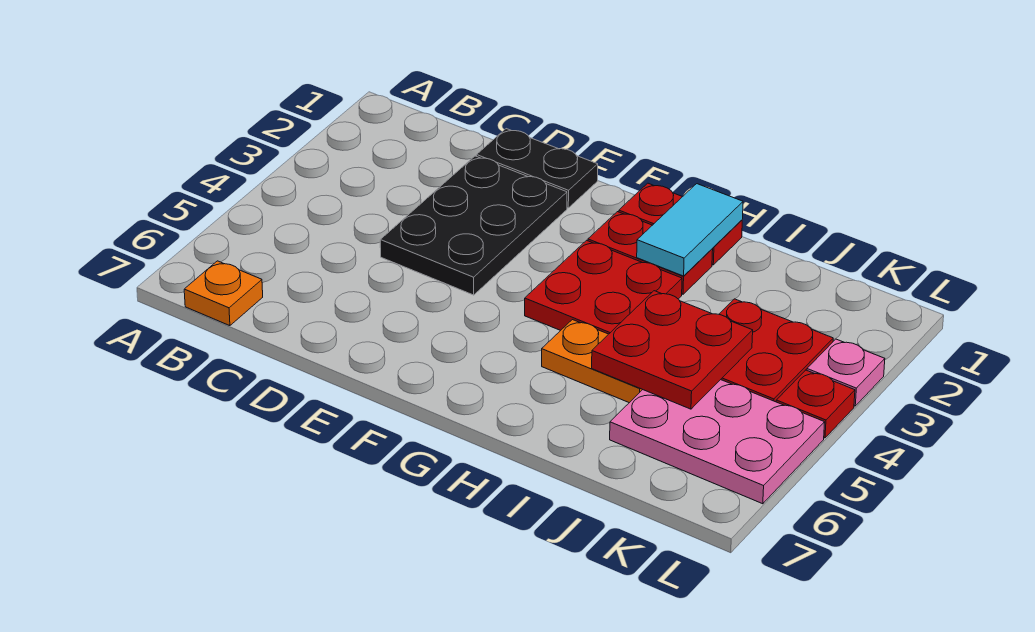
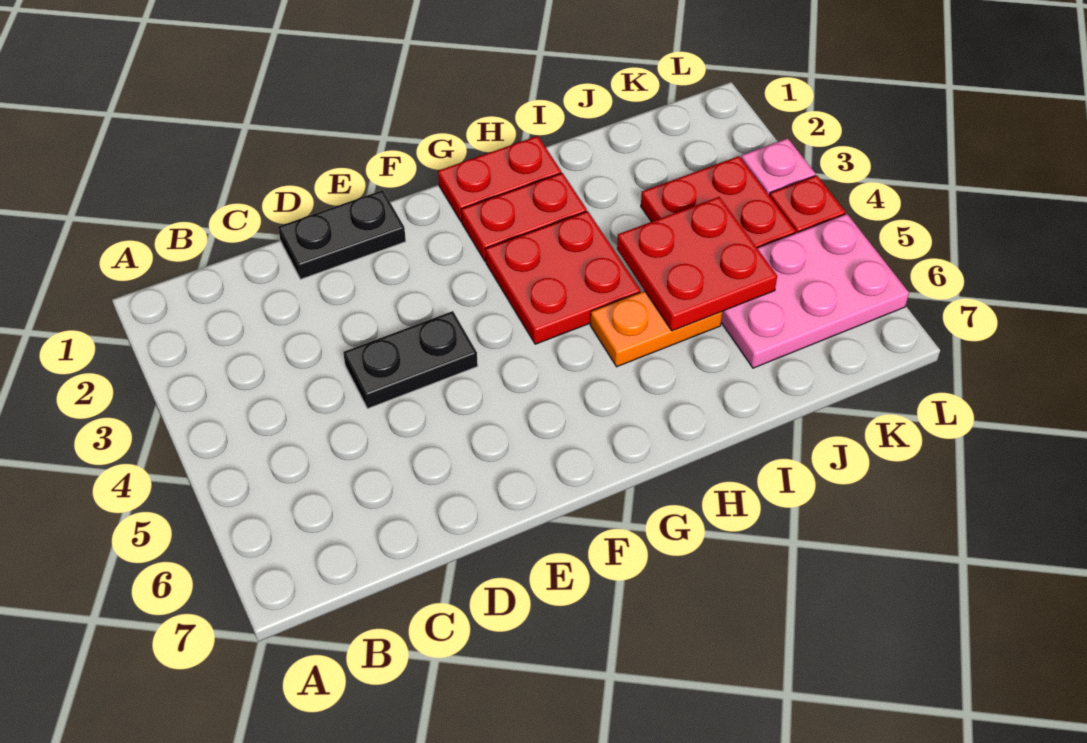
orange 1x1 plate [184,261,263,326] -> none
black 2x3 plate [380,156,567,295] -> black 1x2 plate [343,311,478,409]
cyan 1x2 tile [637,184,743,276] -> none

